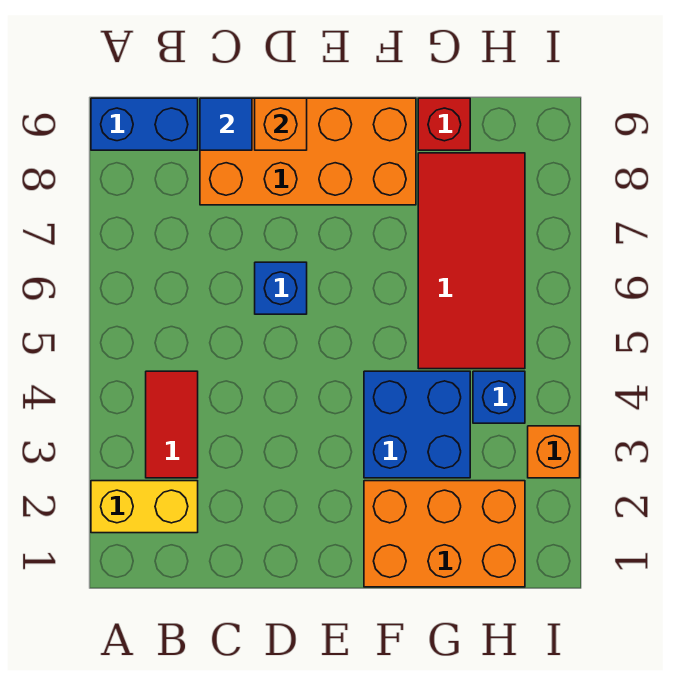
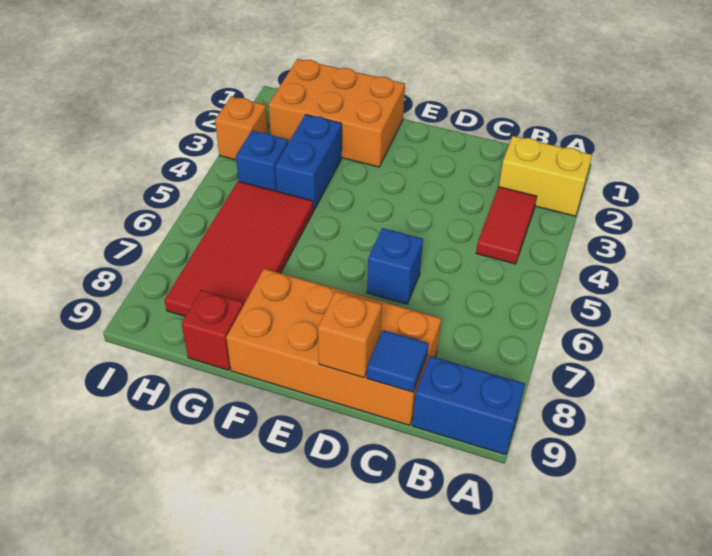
blue 2x2 brick [364,371,470,478] -> blue 1x2 brick [275,115,342,211]

